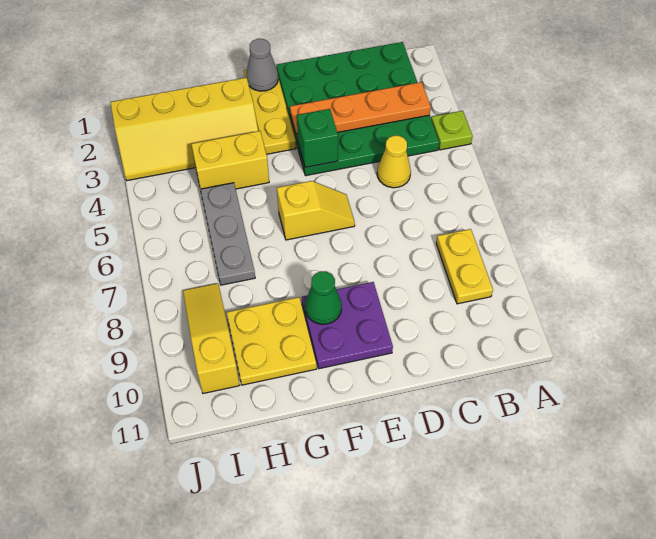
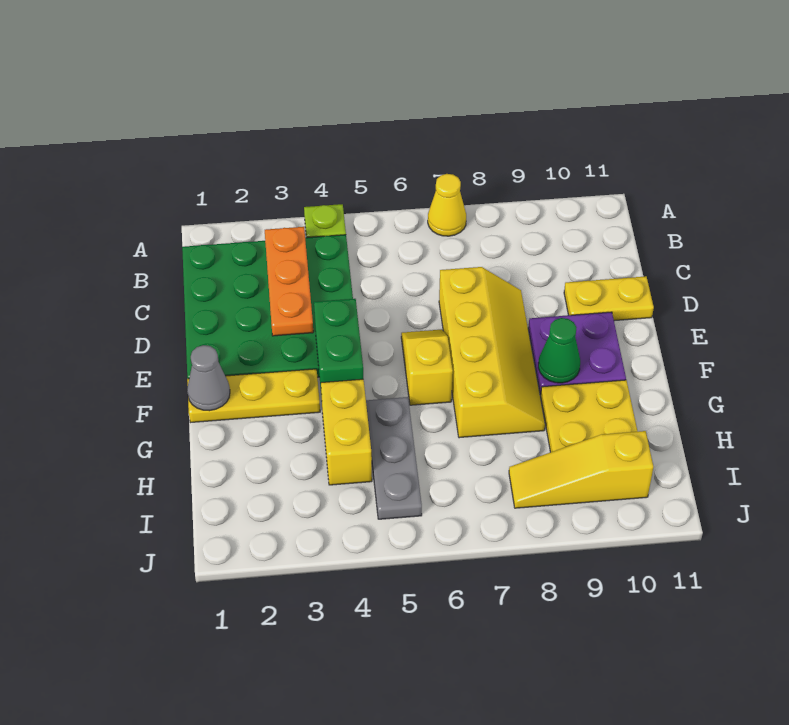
orange 1x4 plate [290,82,431,140] -> orange 1x3 plate [265,227,313,336]
yellow 1x2 plate [436,229,493,304] -> yellow 1x2 plate moved to [564,276,654,321]
yellow 1x1 cone [377,136,411,188] -> yellow 1x1 cone moved to [428,174,466,236]
green 1x1 brick [297,109,338,167] -> green 1x2 brick [314,299,363,398]
yellow 2x4 slope [110,77,258,181] -> yellow 2x4 slope moved to [439,267,545,438]
grey 1x3 plate [200,183,255,285] -> grey 1x3 plate turned to [366,397,422,519]

